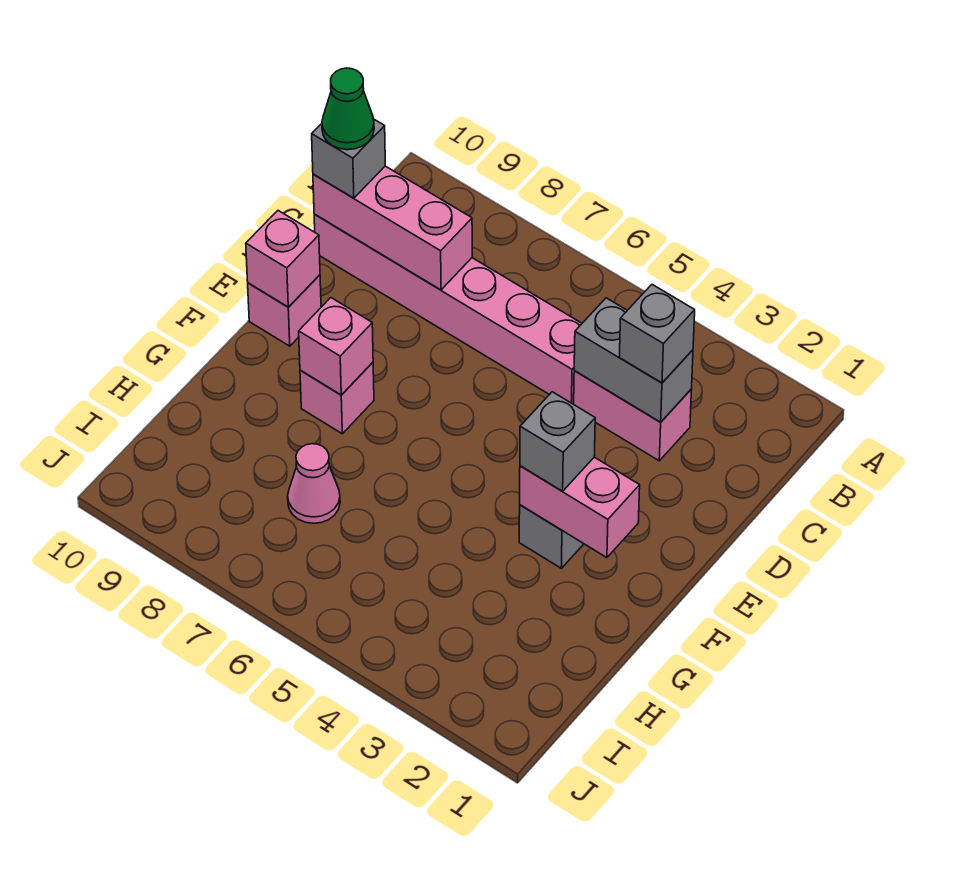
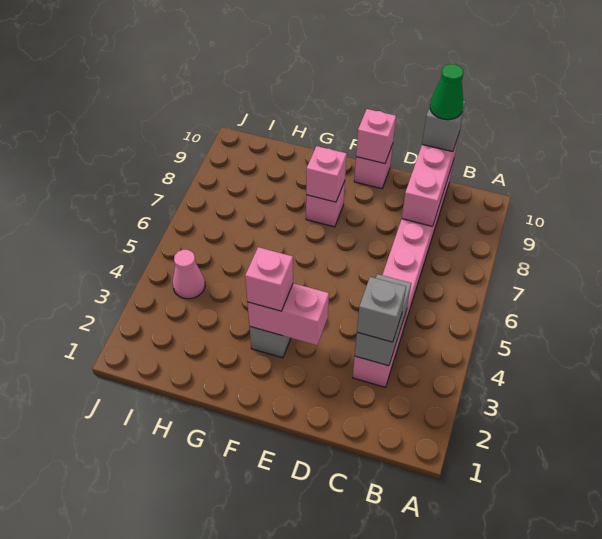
pink 1x2 brick [520,457,640,558] -> pink 1x2 brick turned to [247,283,329,345]
grey 1x1 brick [520,392,595,491] -> pink 1x1 brick [245,247,293,311]
pink 1x1 cone [288,444,340,523] -> pink 1x1 cone moved to [173,250,205,299]

